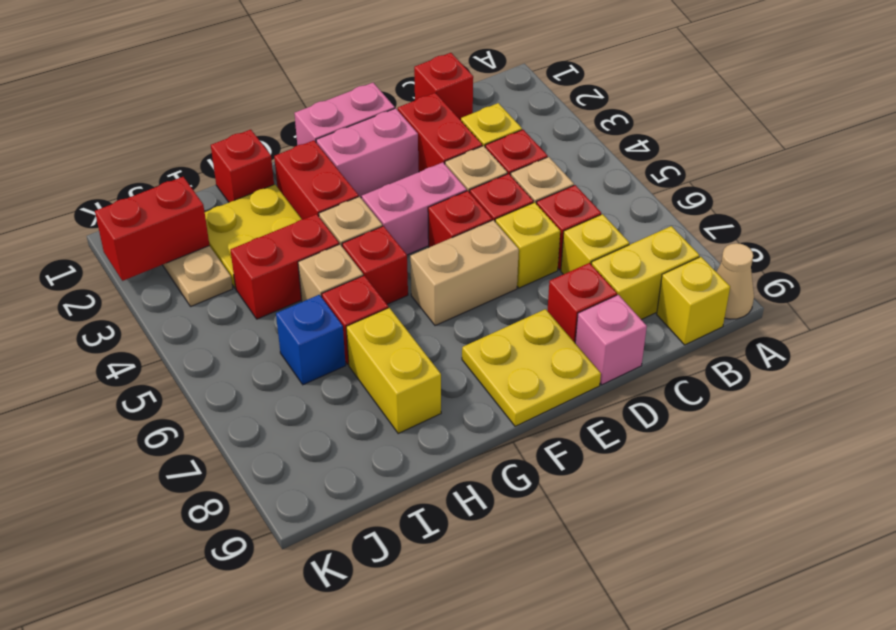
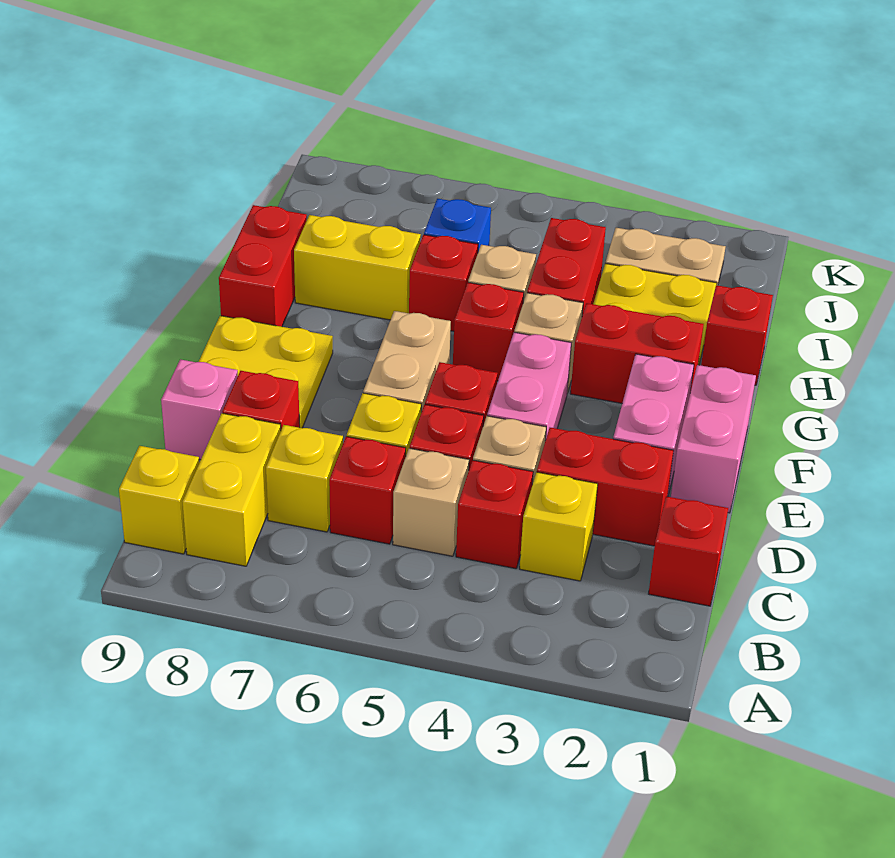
tan 1x1 cone [717,243,754,319] -> none
red 1x2 brick [95,177,210,281] -> red 1x2 brick moved to [219,205,307,327]

